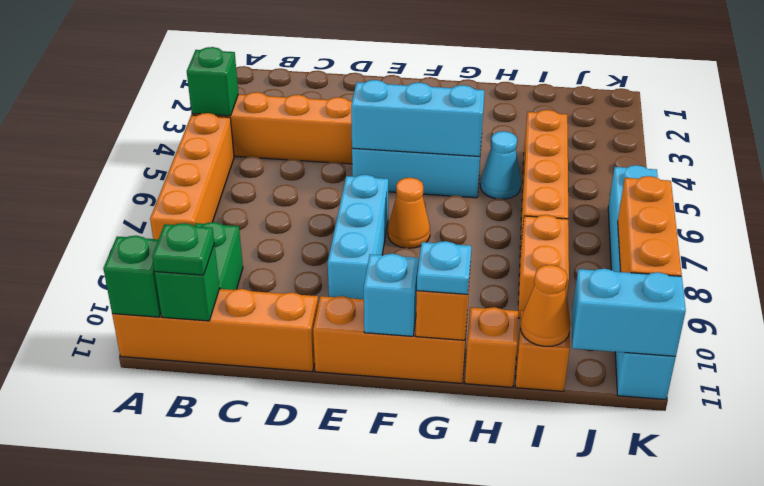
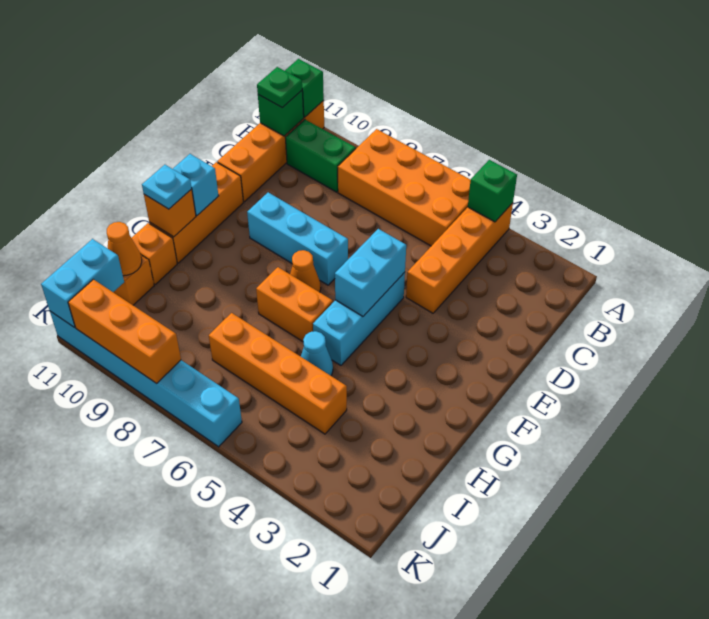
orange 1x4 brick [150,113,234,239] -> orange 2x4 brick [338,129,470,246]
cyan 1x3 brick [351,80,485,156] -> cyan 1x2 brick [335,229,406,316]
orange 1x2 brick [518,215,569,318] -> orange 1x2 brick moved to [256,267,333,341]

